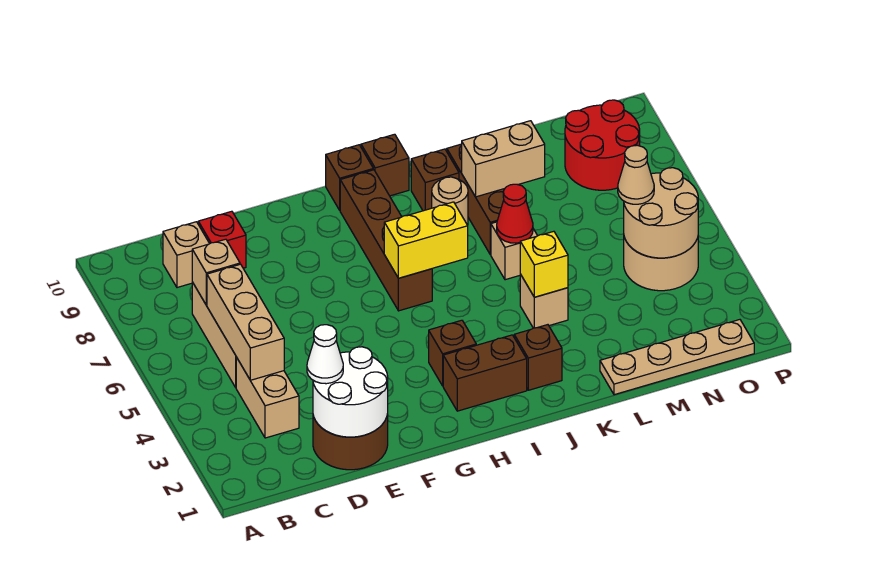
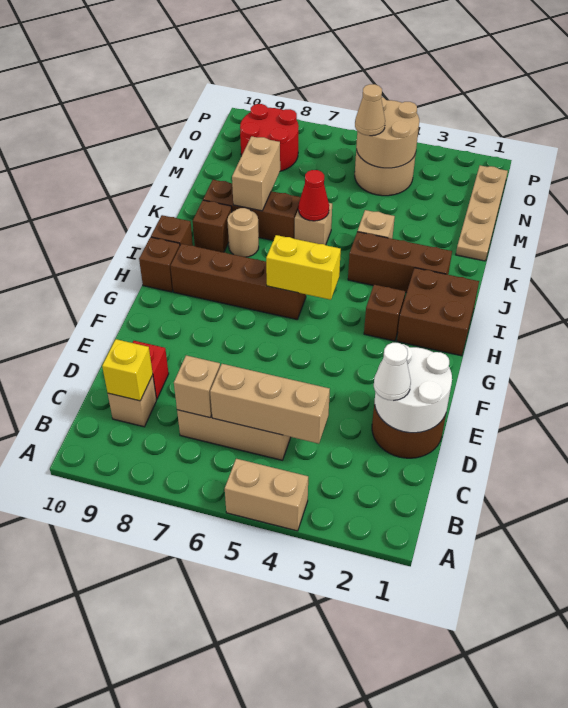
tan 1x2 brick [236,357,299,438] -> tan 1x2 brick moved to [225,459,308,531]
brown 1x2 brick [443,335,527,411] -> brown 2x2 brick [397,268,479,356]
yellow 1x2 brick [384,202,468,278] -> yellow 1x2 brick turned to [266,235,341,300]
brown 1x1 brick [514,325,562,390] -> brown 1x3 brick [348,232,452,292]
yellow 1x1 brick [520,231,568,297] -> yellow 1x1 brick moved to [102,339,153,401]

